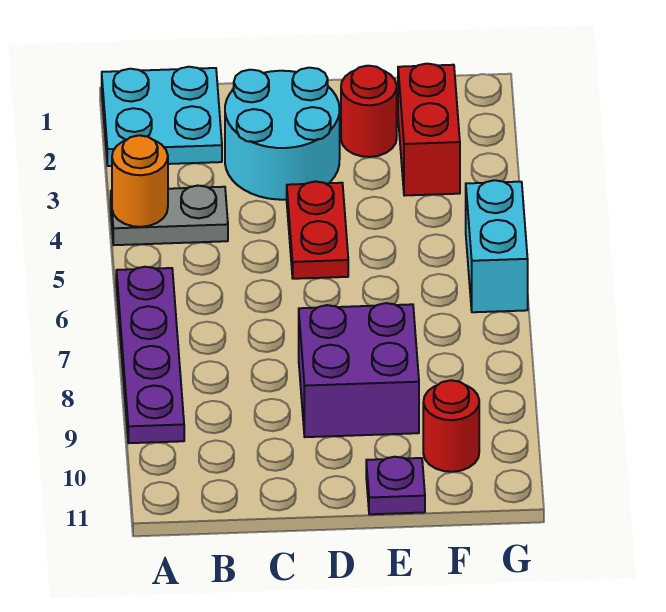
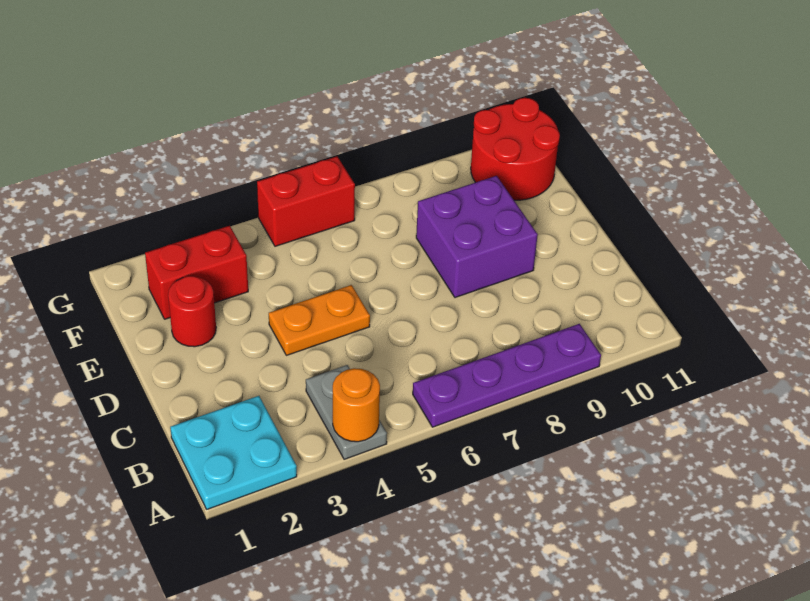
cyan 2x2 round brick [225,68,340,200] -> none
red 1x2 plate [287,181,348,279] -> orange 1x2 plate [269,285,370,355]
purple 1x1 plate [366,457,425,514] -> none
red 1x1 round brick [423,380,479,472] -> red 2x2 round brick [471,98,560,200]
cyan 1x2 brick [466,180,528,312] -> red 1x2 brick [257,157,355,246]

